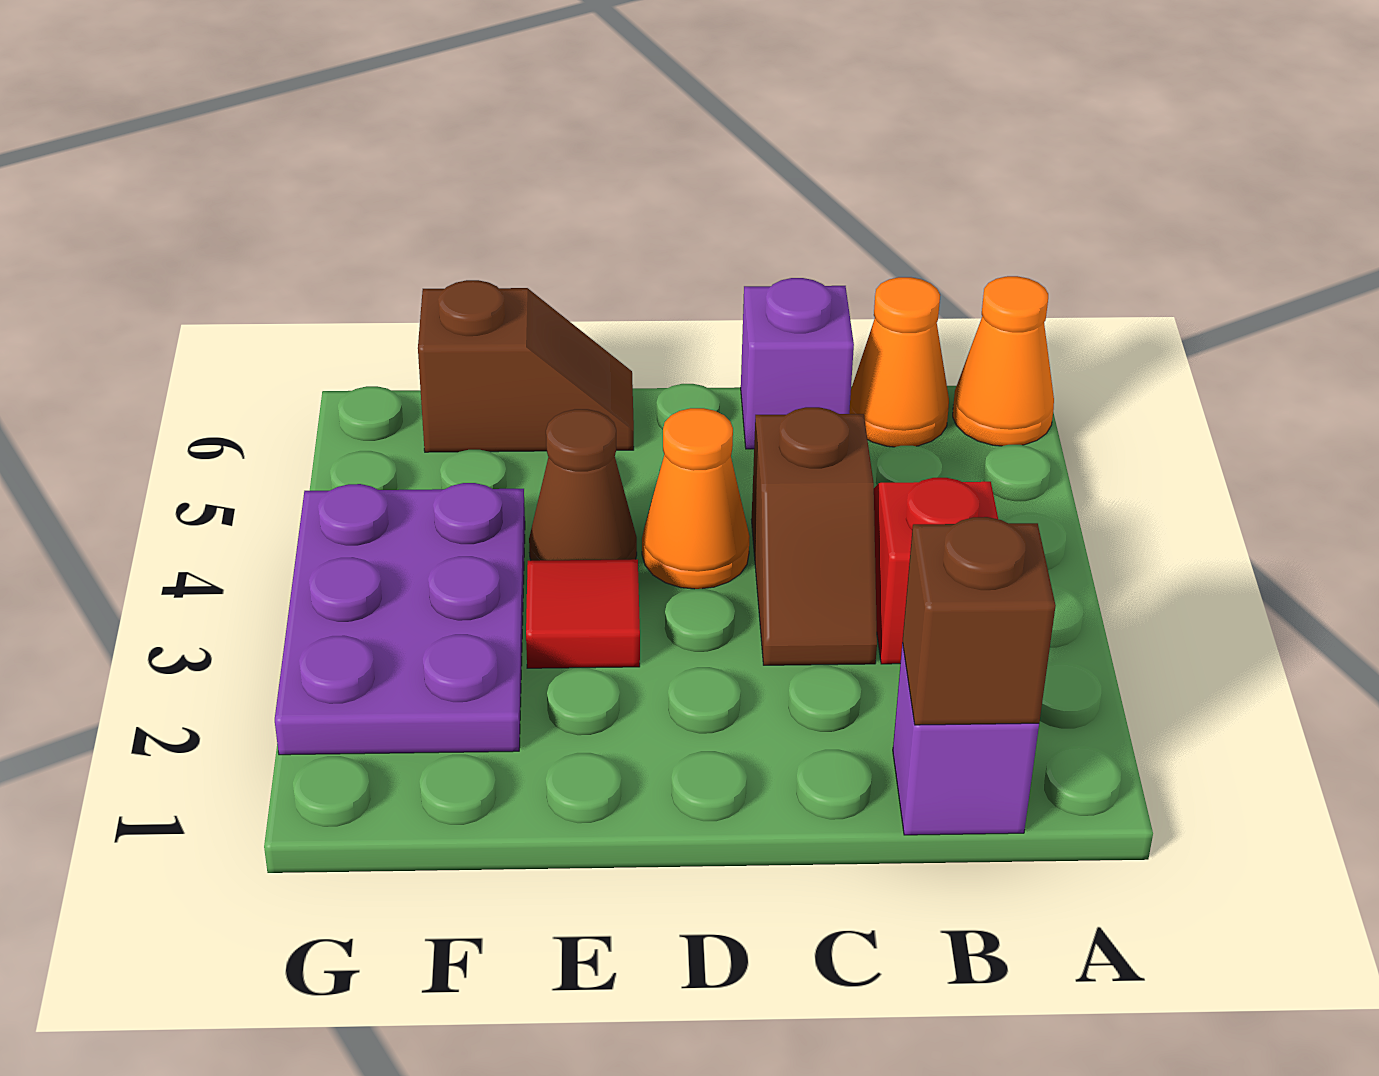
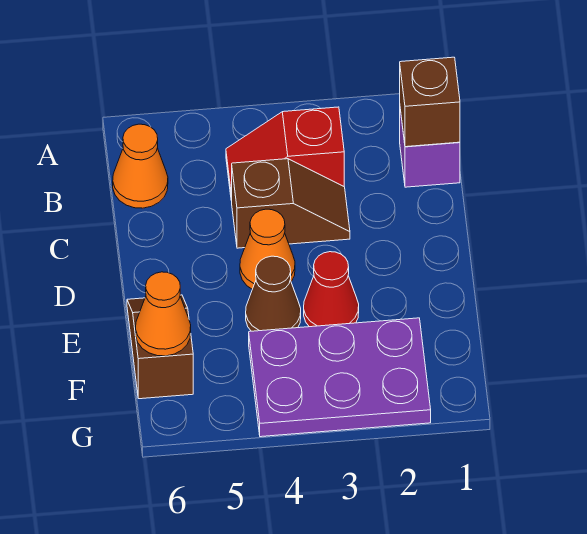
orange 1x1 cone [953,276,1054,446] -> orange 1x1 cone moved to [136,272,191,356]
purple 1x1 brick [741,278,854,449] -> none
red 1x1 tile [526,559,640,668] -> red 1x1 cone [304,252,359,327]

